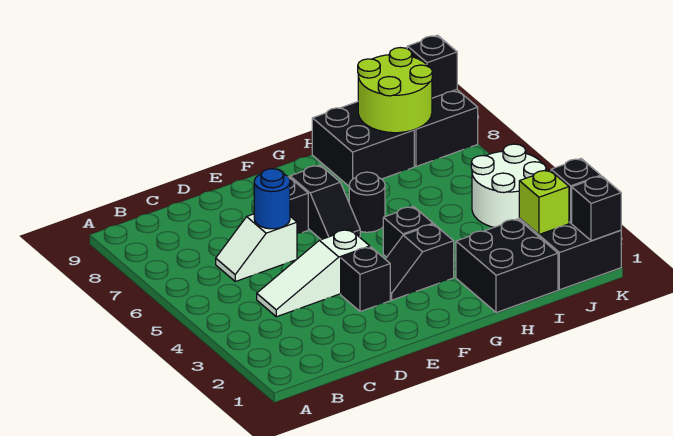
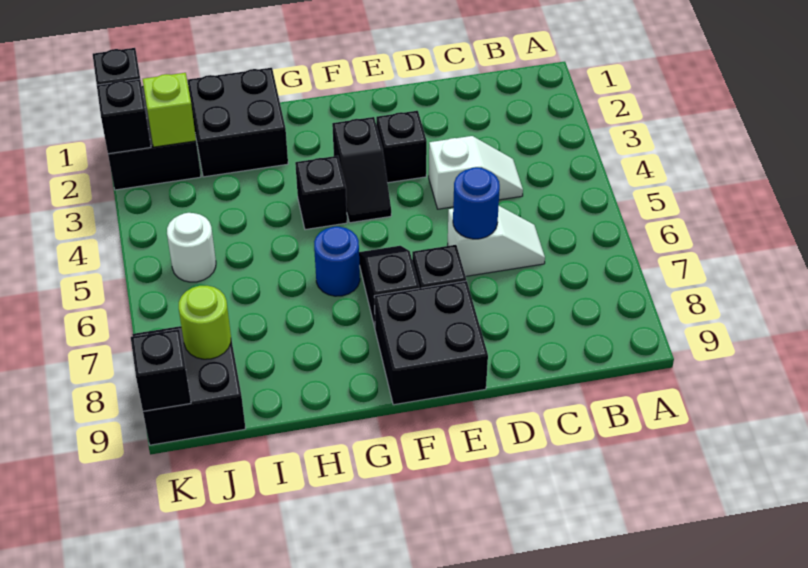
white 1x3 slope [257,229,370,317] -> white 1x2 slope [429,136,523,209]
black 1x2 slope [386,224,454,300] -> black 1x2 slope turned to [332,117,391,223]
black 1x1 round brick [349,172,385,232] -> blue 1x1 round brick [314,226,360,296]
black 2x2 brick [312,102,414,186] -> black 2x2 brick moved to [374,281,488,405]
lime 2x2 round brick [358,48,432,133] -> lime 1x1 round brick [179,285,231,359]
white 2x2 round brick [471,144,546,227] -> white 1x1 round brick [167,213,216,282]

